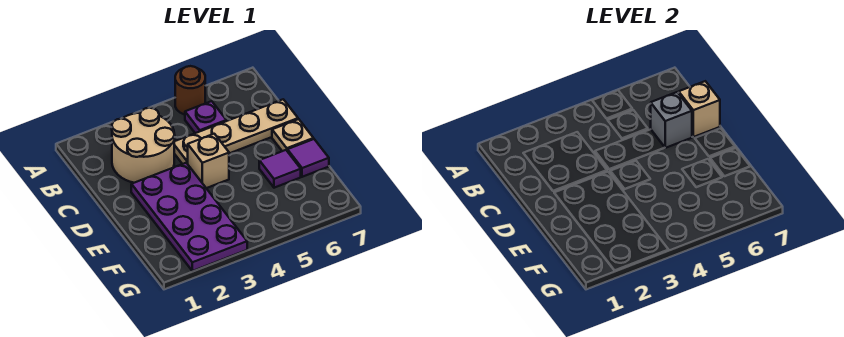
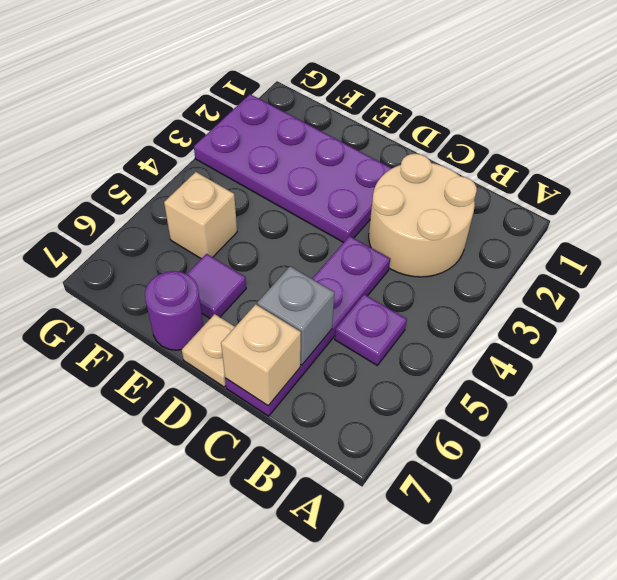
brown 1x1 round brick [175,66,205,114] -> none
tan 1x4 plate [174,99,298,164] -> purple 1x4 plate [225,236,390,416]
tan 1x1 brick [188,134,229,188] -> tan 1x1 brick moved to [164,172,237,259]
purple 1x1 tile [287,139,329,177] -> purple 1x1 round brick [145,271,203,350]

